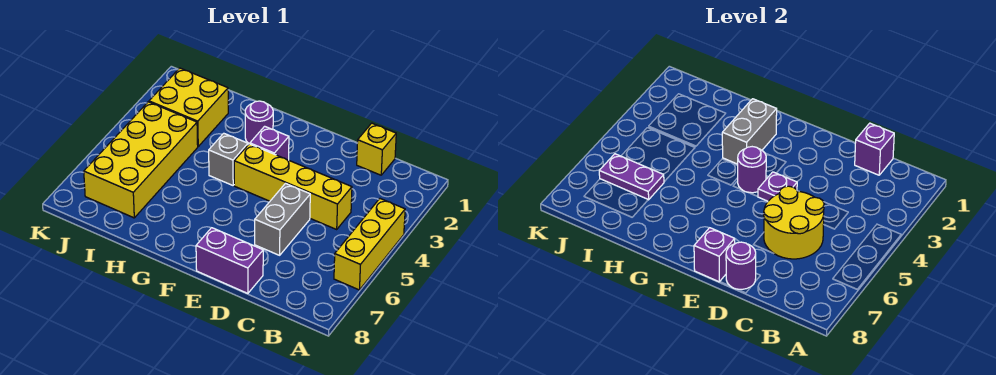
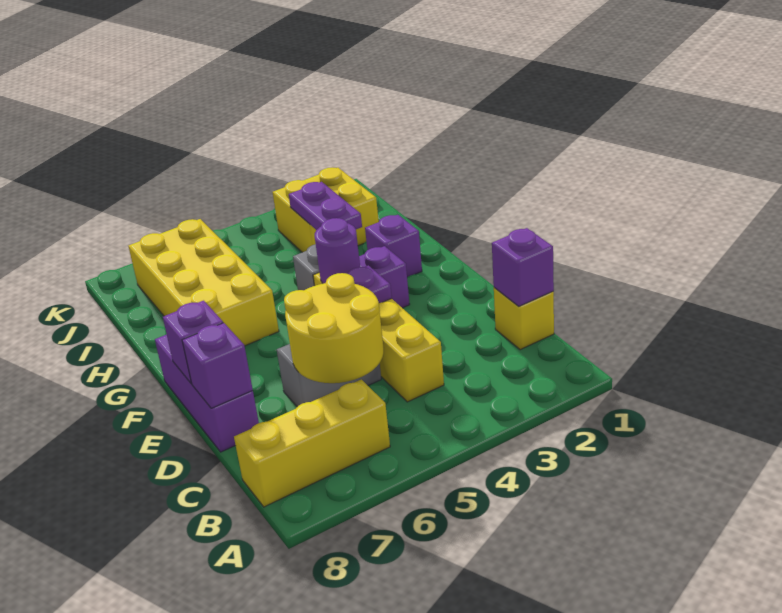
yellow 1x3 brick [334,199,405,290] -> yellow 1x3 brick moved to [234,379,390,507]
purple 1x2 brick [196,228,263,293] -> purple 1x3 brick [155,334,259,452]
purple 1x1 round brick [726,242,756,289] -> purple 1x1 brick [182,323,253,408]
purple 1x1 round brick [245,101,273,144] -> purple 1x1 brick [365,215,422,277]
grey 1x2 brick [722,99,777,164] -> none
yellow 2x4 brick [84,102,198,218] -> yellow 2x4 brick turned to [128,219,279,346]
purple 1x2 plate [599,154,664,200] -> purple 1x2 plate moved to [289,182,362,230]

